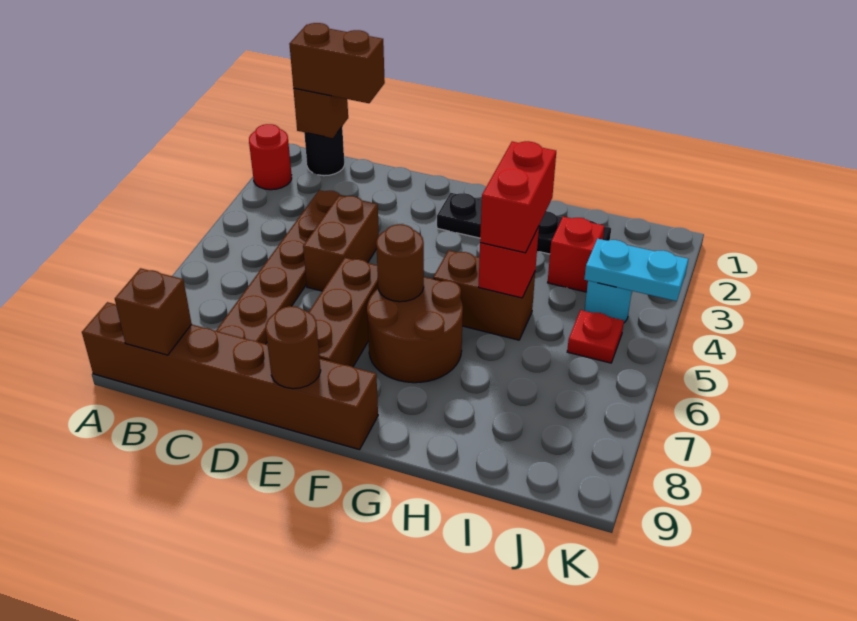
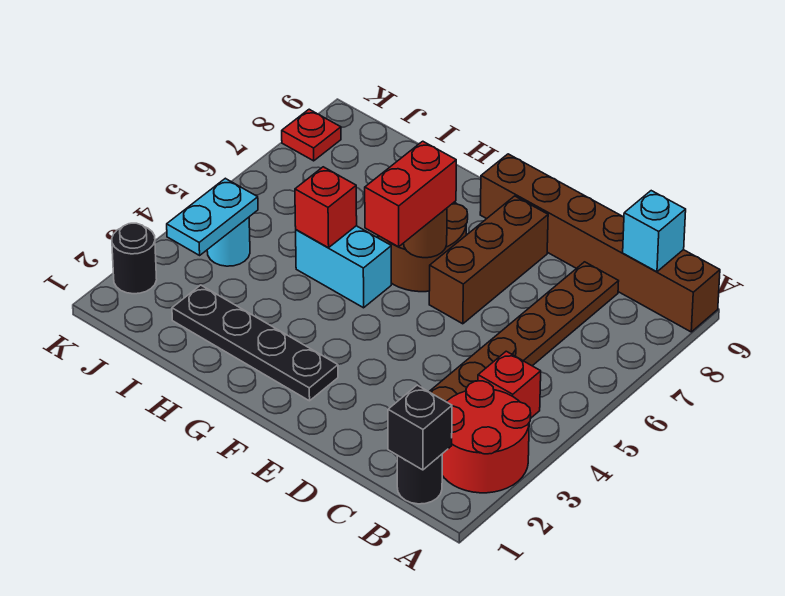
red 1x1 round brick [249,124,292,190] -> red 2x2 round brick [442,381,531,493]
brown 1x1 brick [293,88,348,138] -> black 1x1 brick [388,385,452,470]
brown 1x2 brick [289,23,385,103] -> none
brown 1x1 brick [115,268,192,355] -> cyan 1x1 brick [623,191,686,272]
brown 1x2 brick [303,195,379,291] -> none
brown 1x1 round brick [266,306,321,389] -> none
brown 1x2 brick [433,250,535,340] -> cyan 1x2 brick [296,226,391,308]
red 1x2 brick [480,141,556,253] -> red 1x2 brick moved to [365,141,456,247]
red 1x1 brick [548,217,604,292] -> red 1x1 brick moved to [478,351,541,419]
cyan 1x2 plate [584,239,688,301] -> cyan 1x2 plate turned to [167,178,258,255]
red 1x1 plate [567,310,624,363] -> red 1x1 plate moved to [282,109,341,161]
none -> black 1x1 round brick [112,223,157,294]

